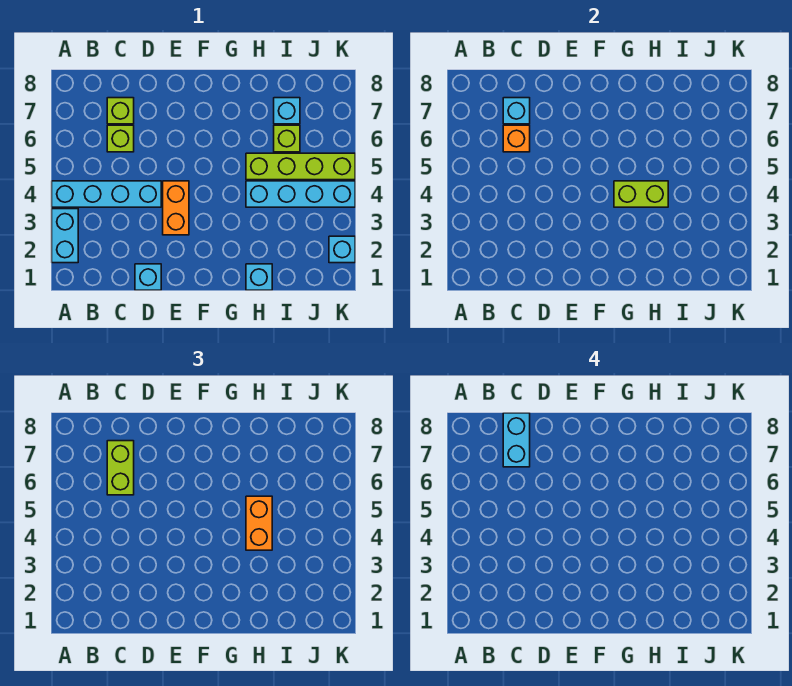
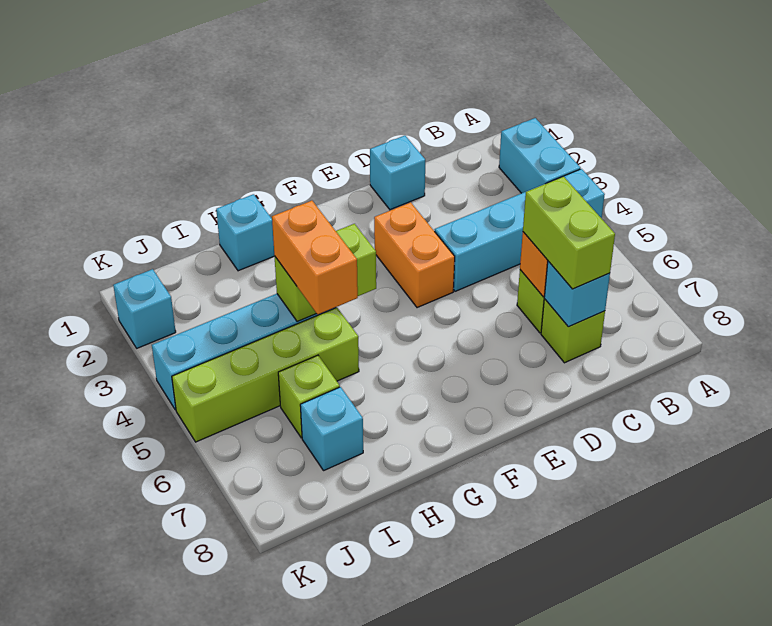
cyan 1x2 brick [503,413,530,467] -> none

